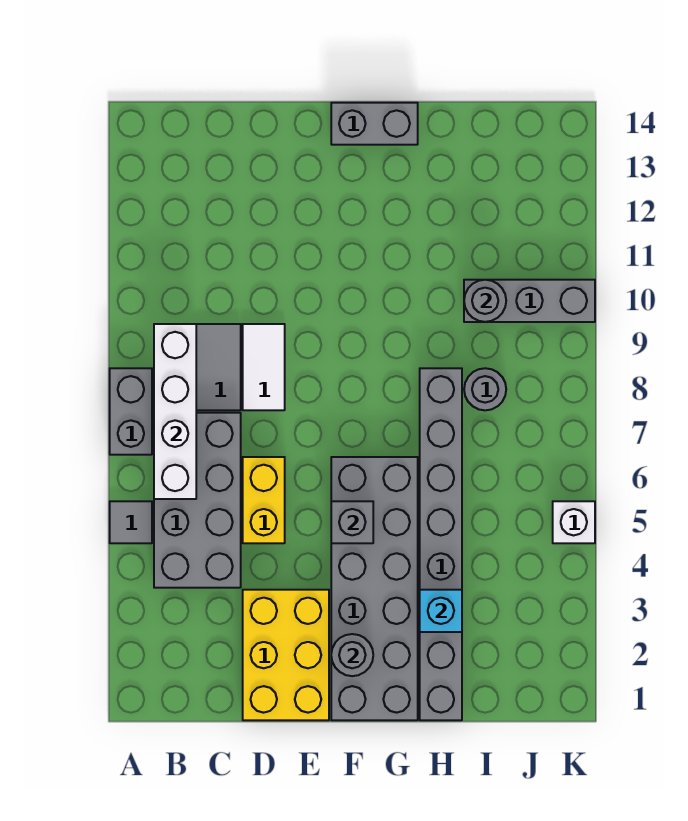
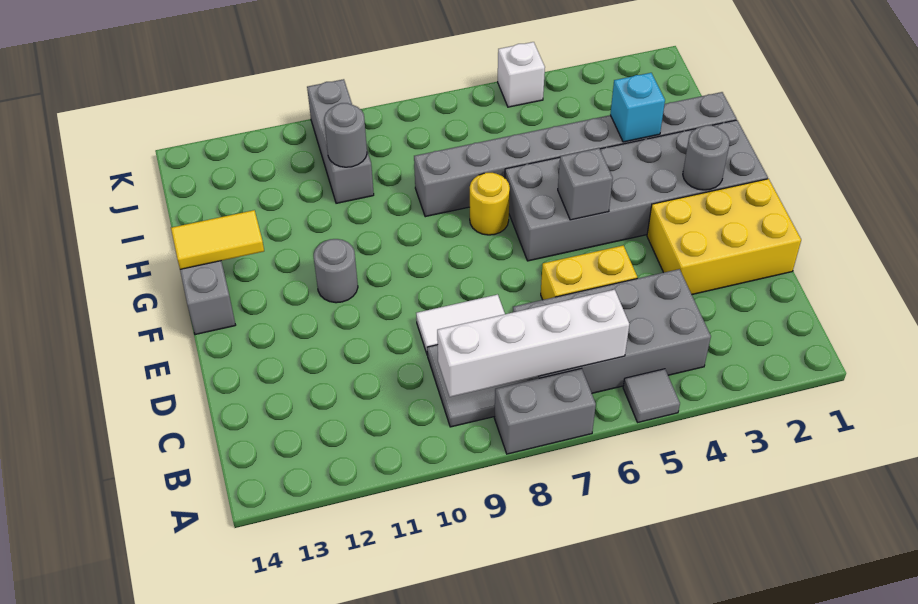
none -> yellow 1x1 round brick [470,173,510,235]
none -> yellow 1x2 tile [171,210,264,269]
grey 1x1 round brick [464,368,506,410] -> grey 1x1 round brick moved to [314,239,358,303]

